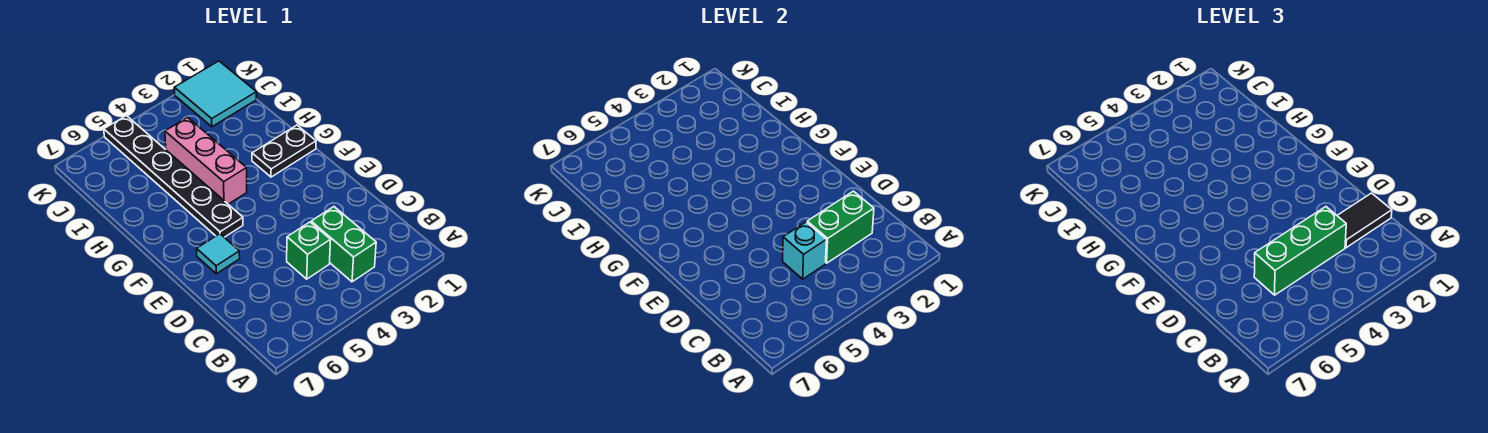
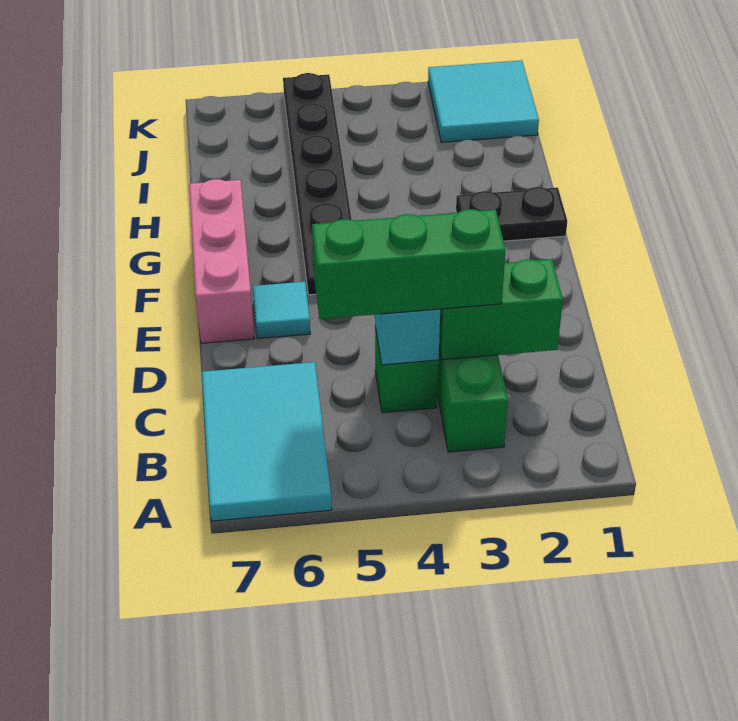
none -> cyan 2x3 tile [202,362,332,521]
black 1x2 tile [1337,193,1392,248] -> none
pink 1x3 brick [165,117,247,204] -> pink 1x3 brick moved to [189,179,254,343]

